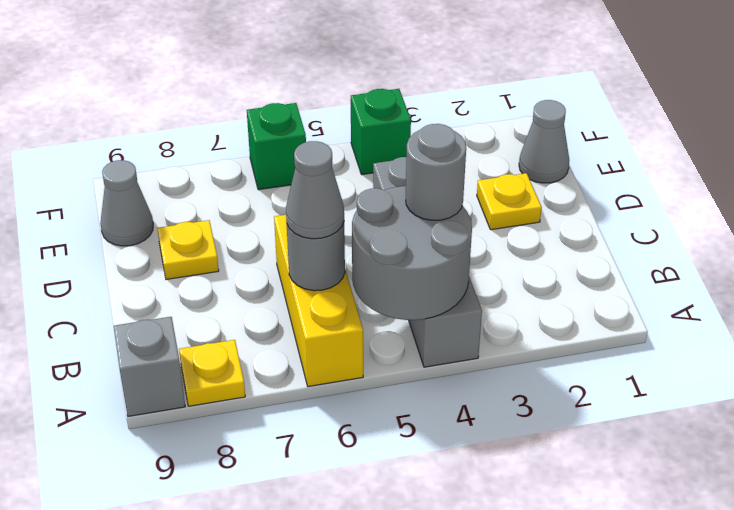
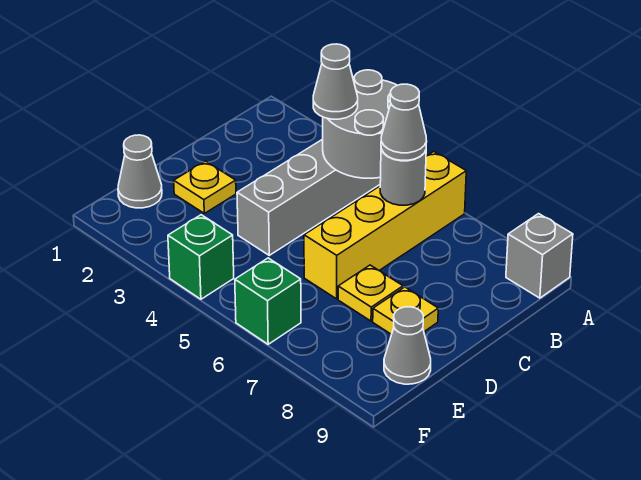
yellow 1x3 brick [274,215,363,387] -> yellow 1x4 brick [304,152,466,299]
yellow 1x1 plate [179,340,245,406] -> yellow 1x1 plate moved to [338,265,403,321]
grey 1x1 round brick [406,124,466,220] -> grey 1x1 cone [313,44,358,119]

